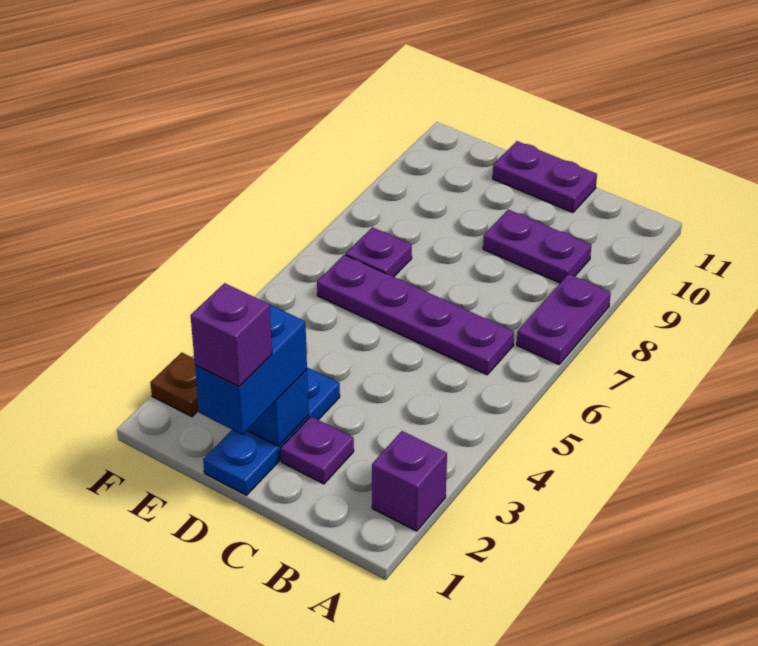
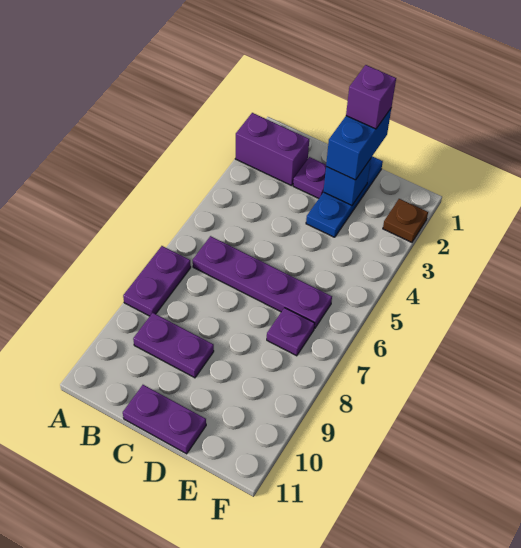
purple 1x1 brick [372,431,447,531] -> purple 1x2 brick [235,113,309,186]

